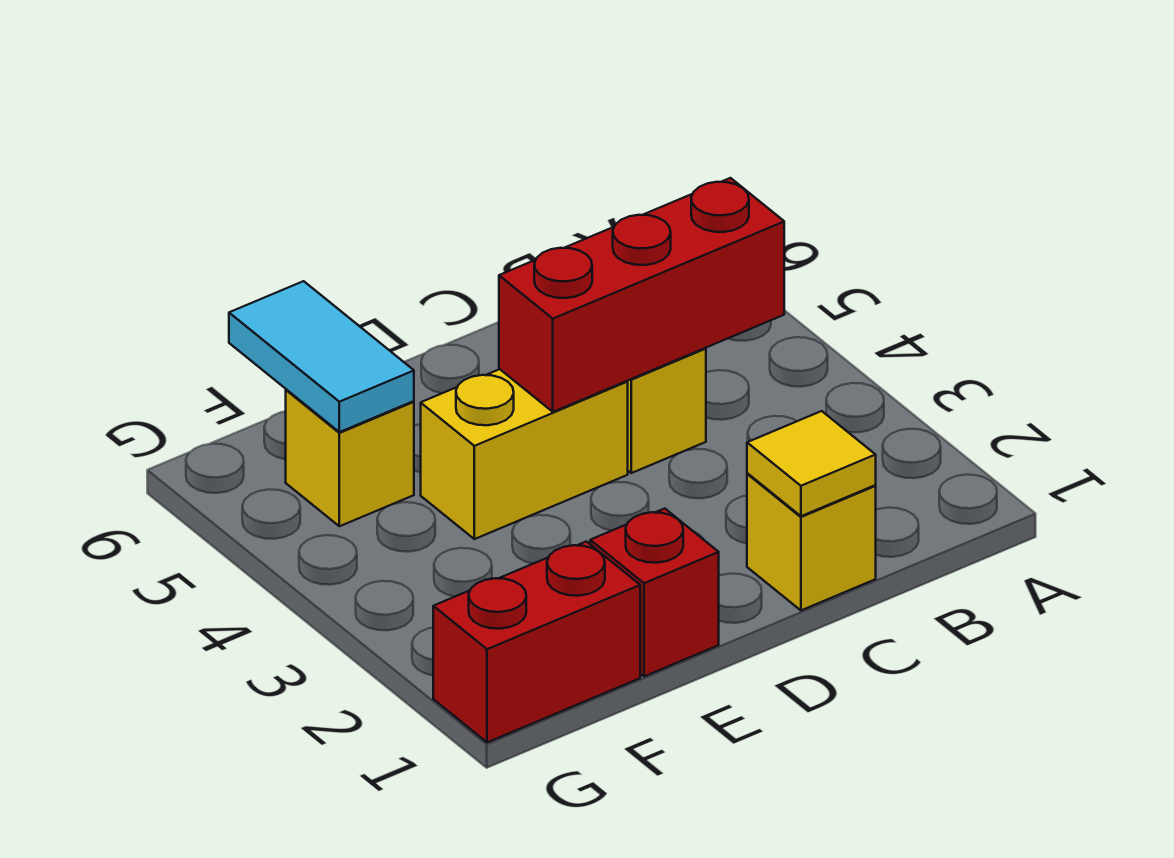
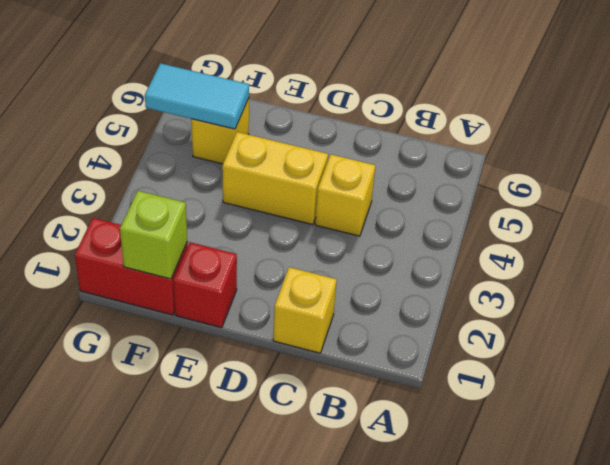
red 1x3 brick [499,178,784,412] -> none
yellow 1x1 tile [747,411,876,516] -> none
none -> lime 1x1 brick [120,191,187,279]
cyan 1x2 tile [229,281,414,432] -> cyan 1x2 tile turned to [145,63,249,129]

